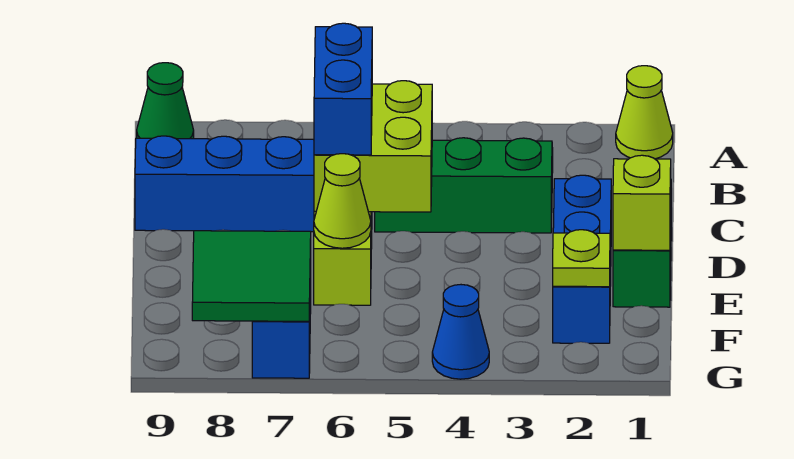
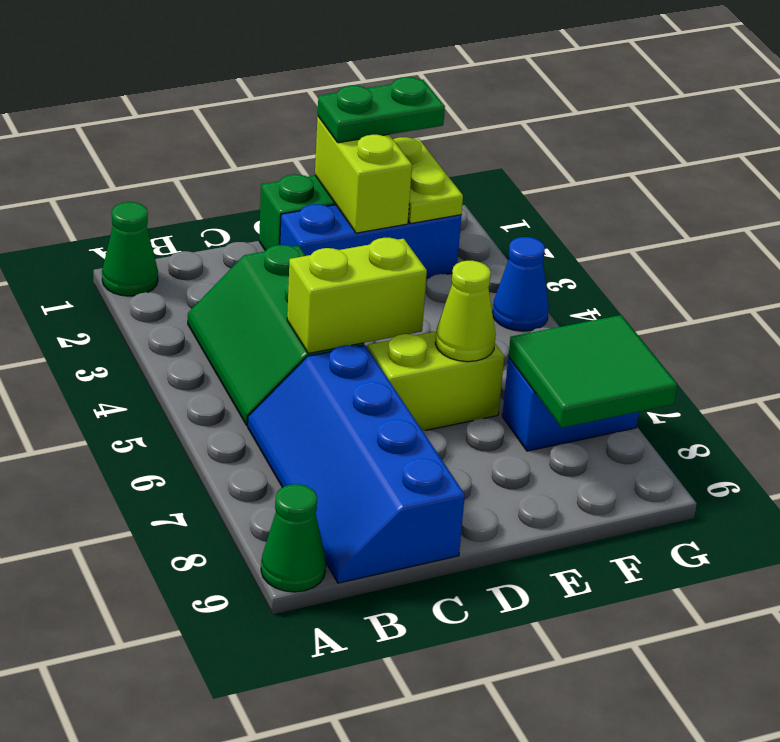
lime 1x1 cone [616,66,673,159] -> green 1x1 cone [102,202,158,296]
lime 2x2 brick [314,81,432,212] -> lime 1x2 brick [287,238,427,353]
blue 1x2 brick [314,23,372,155] -> none
lime 1x1 brick [613,155,671,250] -> lime 1x2 brick [315,116,412,233]
none -> green 1x2 plate [318,77,445,143]
lime 1x1 plate [553,230,610,287] -> lime 1x2 plate [393,137,463,224]

